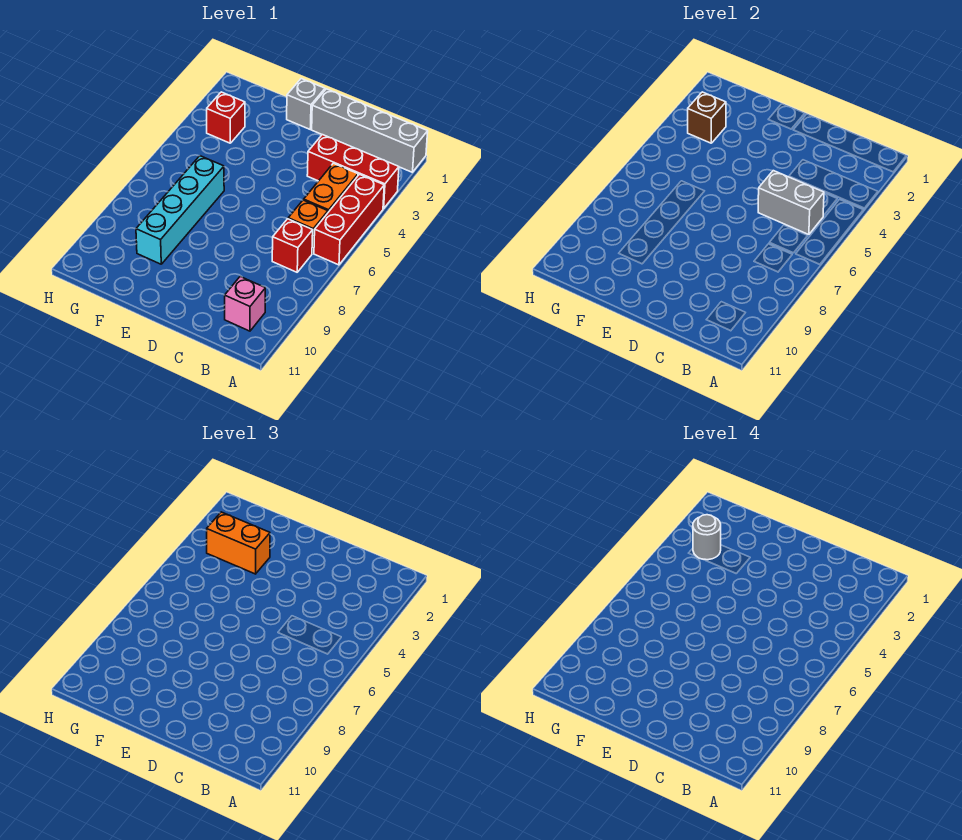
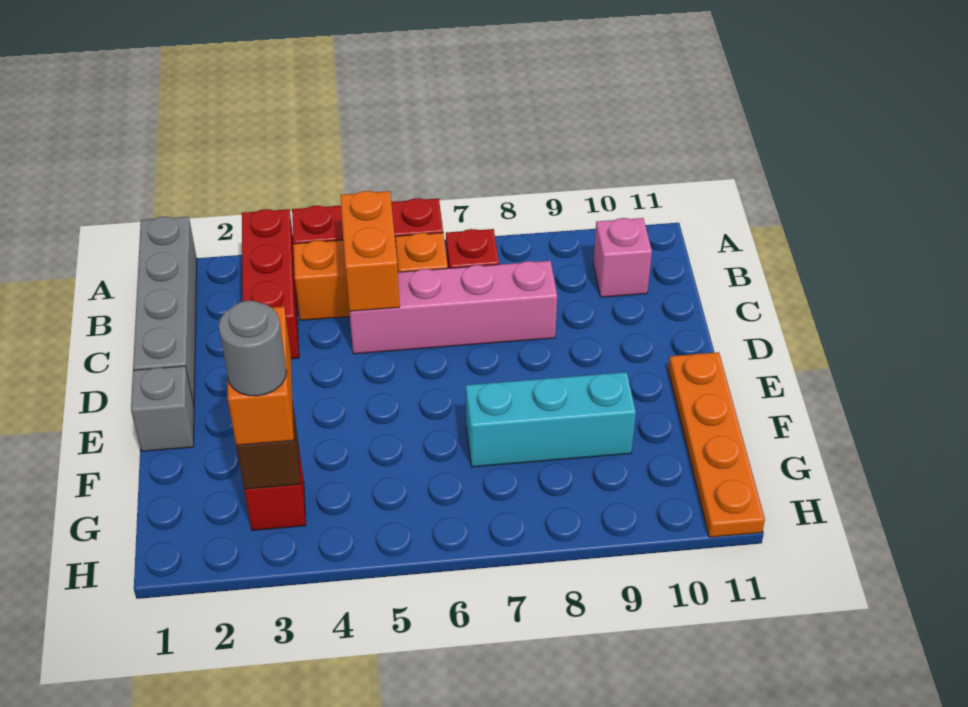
grey 1x2 brick [758,171,824,235] -> orange 1x2 brick [340,191,400,311]
none -> pink 1x4 brick [349,261,557,354]
none -> orange 1x4 plate [668,352,765,537]
cyan 1x4 brick [136,156,224,264] -> cyan 1x3 brick [466,372,636,467]

